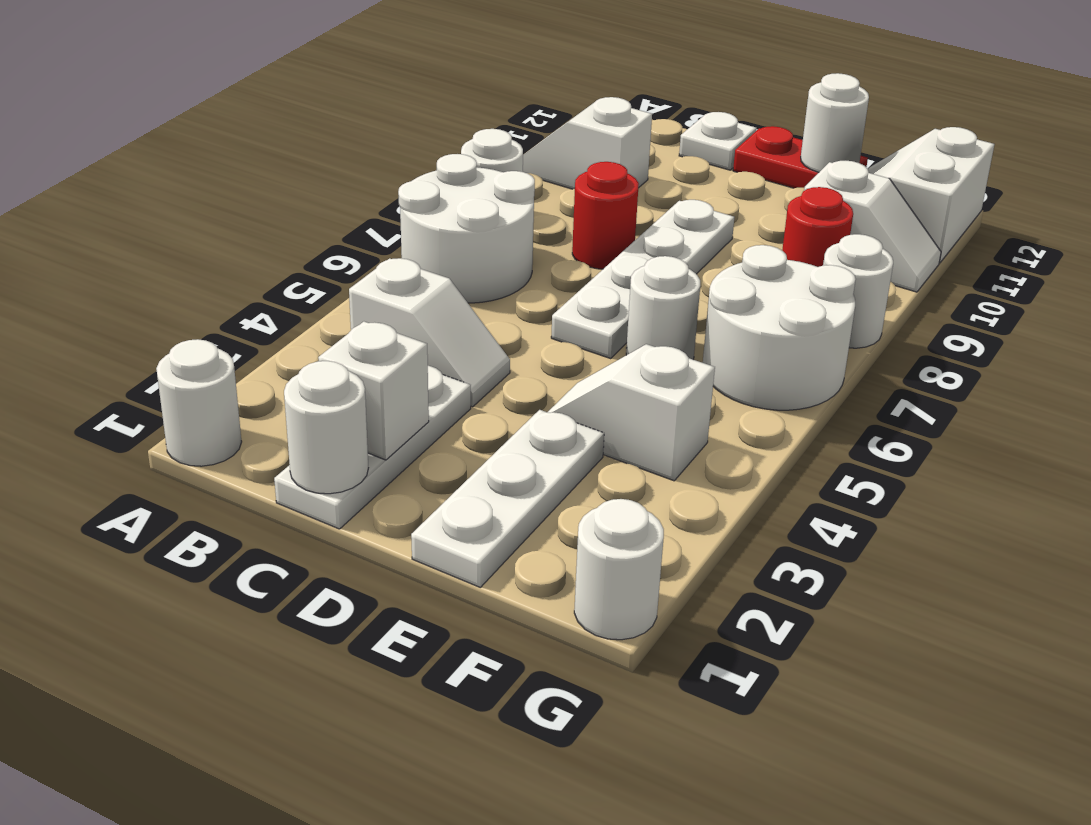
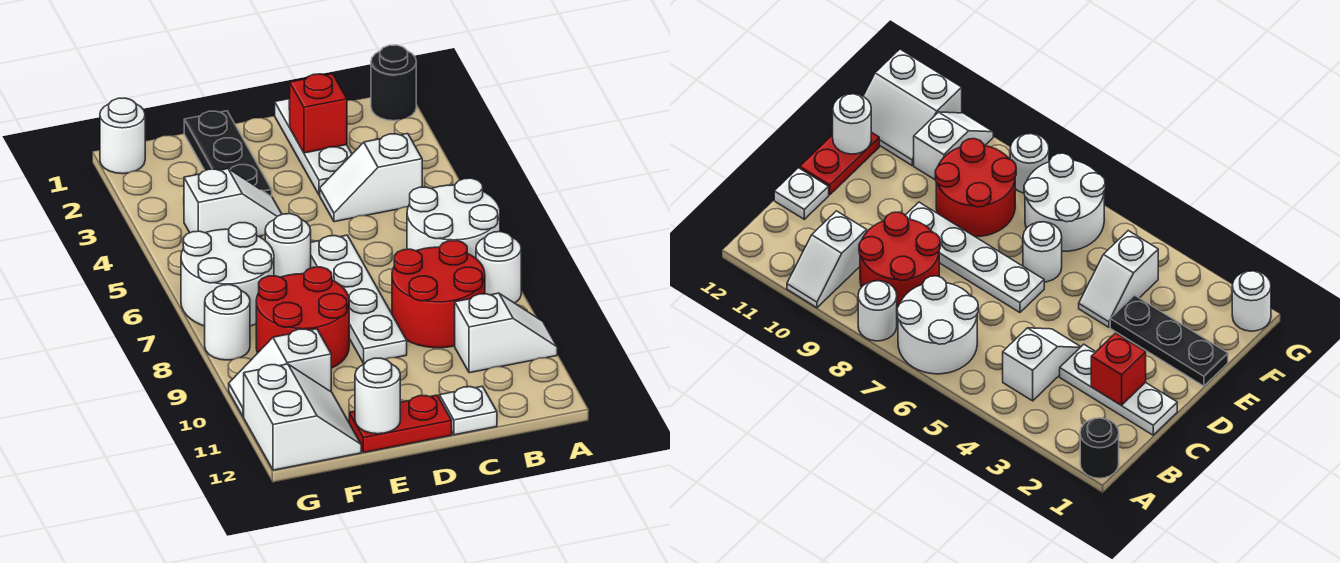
white 1x1 round brick [156,339,242,466] -> black 1x1 round brick [371,45,416,121]
white 1x1 round brick [284,361,368,494] -> none
white 1x1 brick [318,322,429,460] -> red 1x1 brick [289,74,347,153]
red 1x1 round brick [572,162,639,269] -> red 2x2 round brick [392,241,485,348]
white 1x3 plate [411,410,604,587] -> black 1x3 plate [184,111,272,197]
red 1x1 round brick [782,187,853,267] -> red 2x2 round brick [256,267,349,368]

